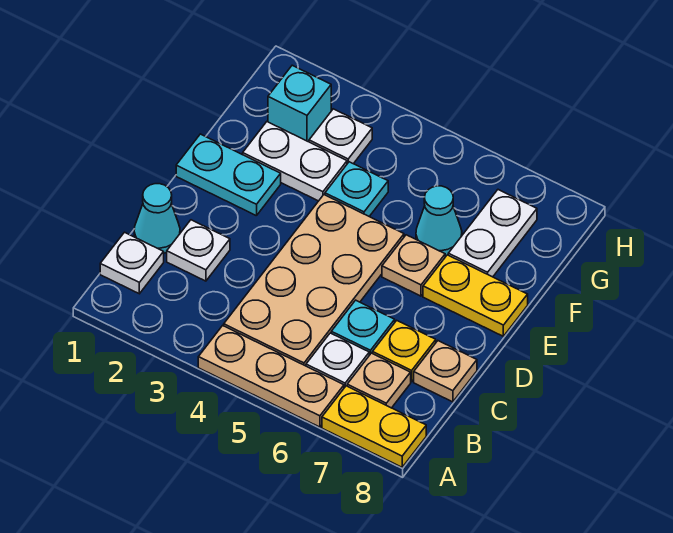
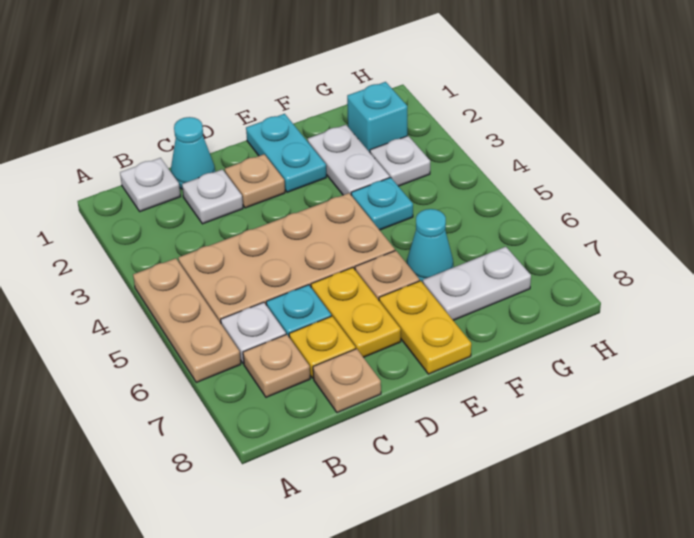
yellow 1x2 plate [322,386,426,467] -> yellow 1x2 plate moved to [311,267,401,357]
none -> tan 1x1 plate [225,154,285,208]

